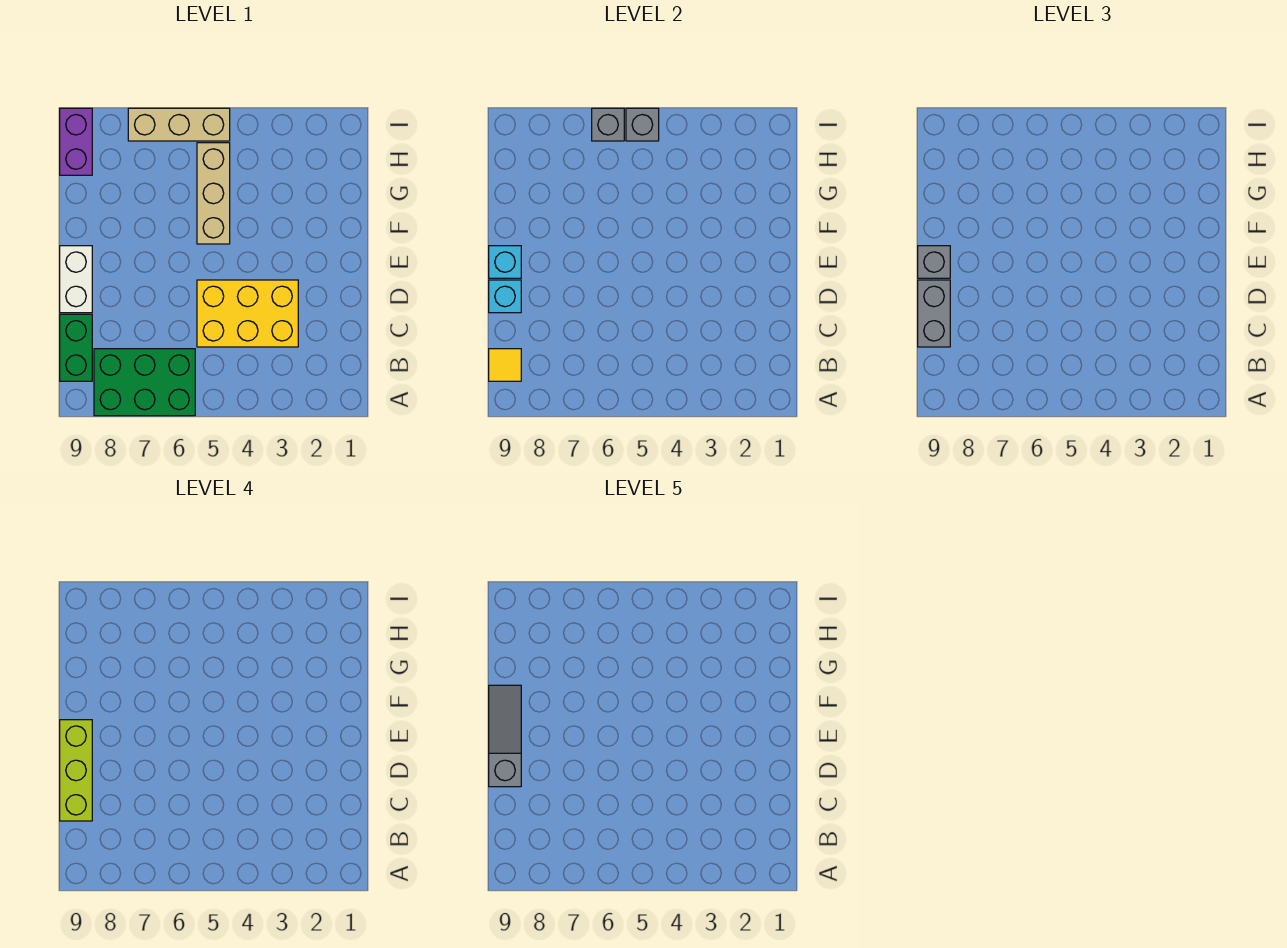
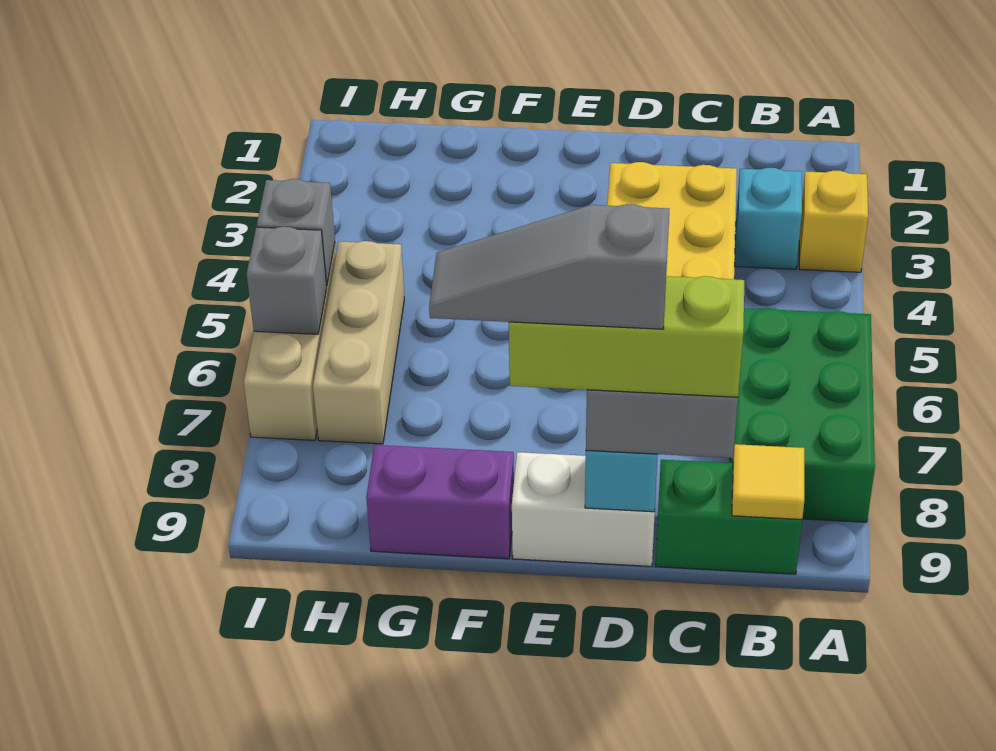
none -> yellow 1x1 brick [799,171,868,272]
cyan 1x1 brick [489,246,521,278] -> cyan 1x1 brick moved to [735,168,802,269]
grey 1x1 brick [918,246,950,278] -> none
tan 1x3 brick [197,143,230,244] -> tan 1x3 brick turned to [313,241,404,444]
purple 1x2 brick [60,108,92,175] -> purple 1x2 brick moved to [366,445,514,559]

